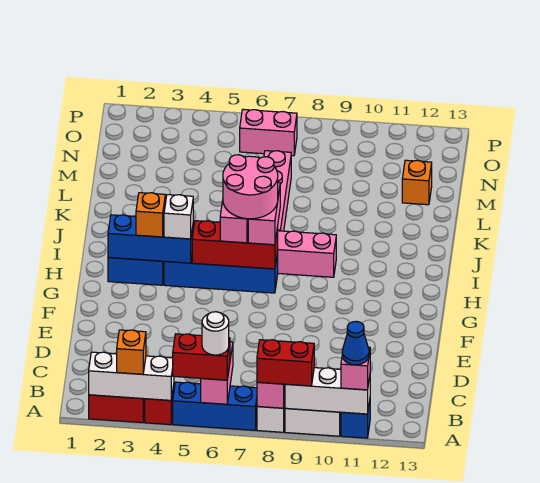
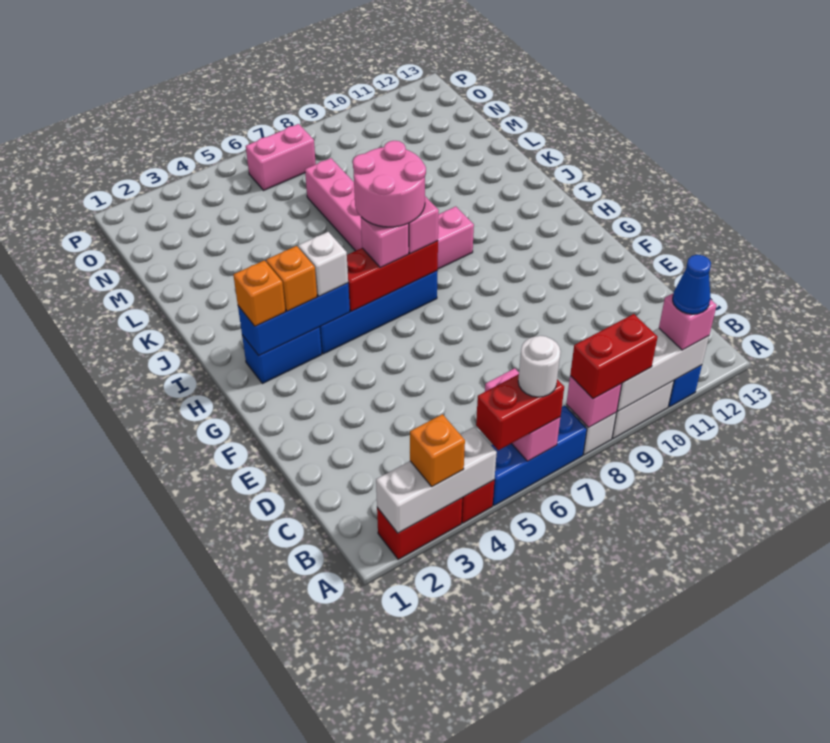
orange 1x1 brick [402,160,432,205] -> orange 1x1 brick moved to [233,260,286,326]

